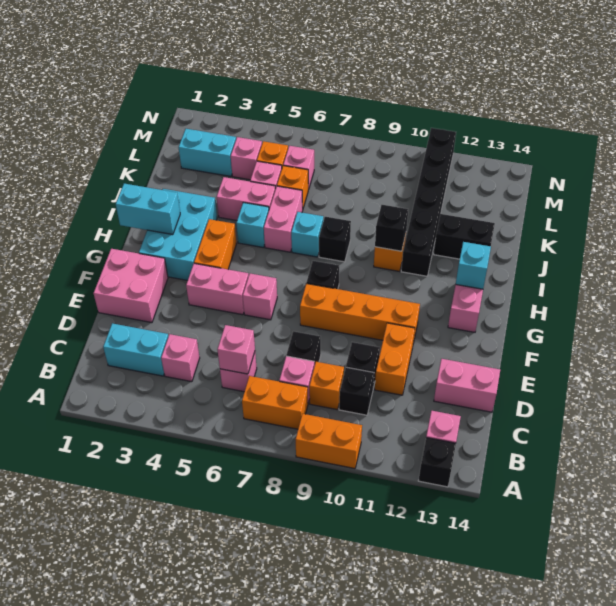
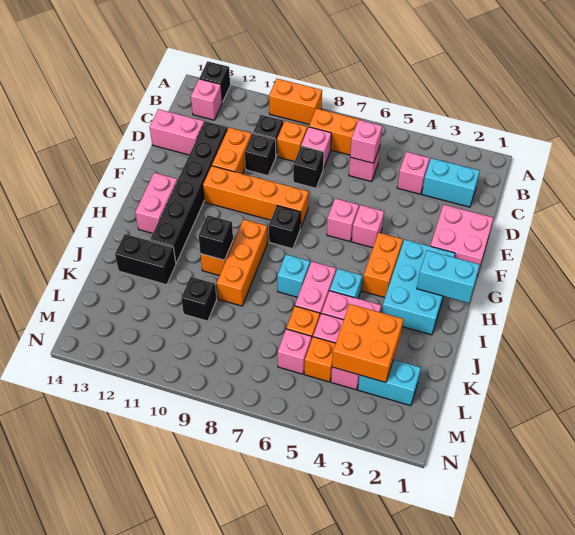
pink 1x2 brick [186,263,248,315] -> pink 1x1 brick [352,205,384,248]
none -> orange 1x3 brick [217,219,268,306]
cyan 1x1 brick [456,242,491,289] -> none
black 1x1 brick [319,217,351,262] -> black 1x1 brick moved to [181,277,217,321]
black 1x6 brick [401,128,456,276] -> black 1x6 brick moved to [150,121,228,263]
none -> orange 2x2 brick [332,304,403,382]

